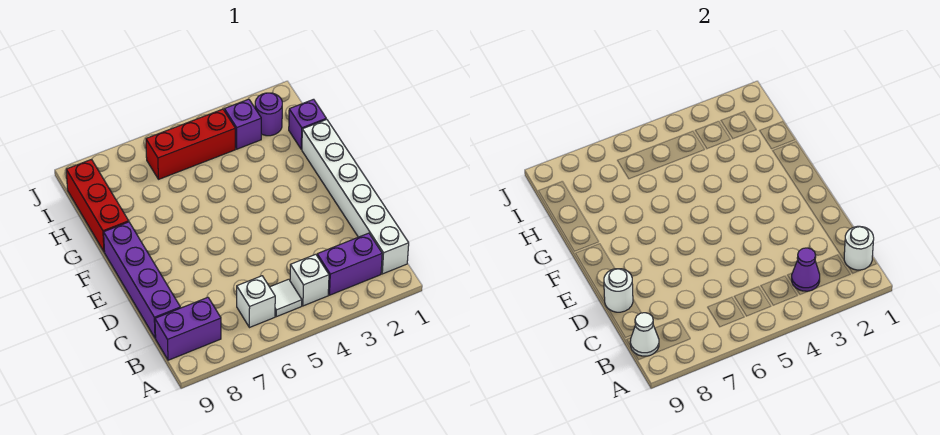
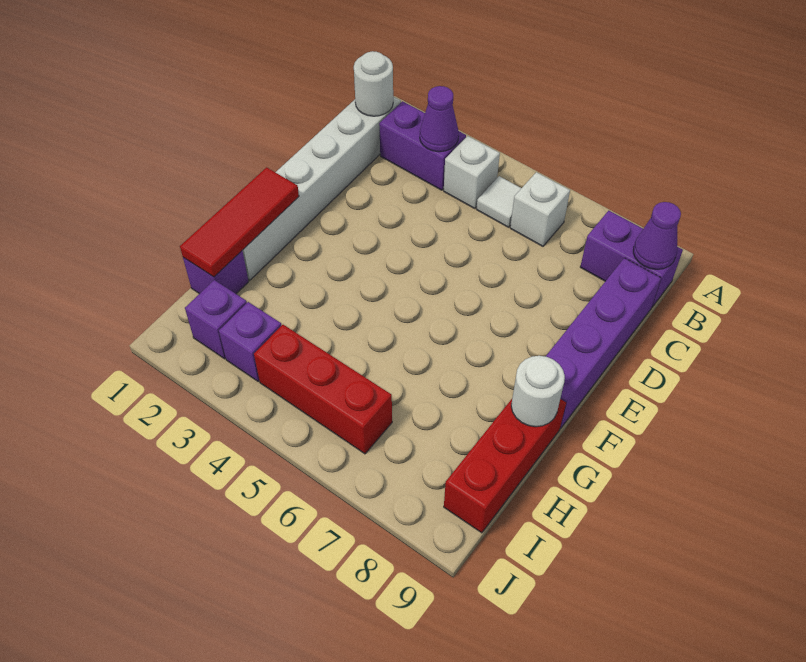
white 1x1 cone [630,313,659,356] -> purple 1x1 cone [633,202,681,269]
white 1x1 round brick [604,269,633,312] -> white 1x1 round brick moved to [511,356,565,427]
none -> red 1x3 tile [180,167,299,277]
purple 1x1 round brick [255,93,282,136] -> purple 1x1 brick [185,280,247,359]

